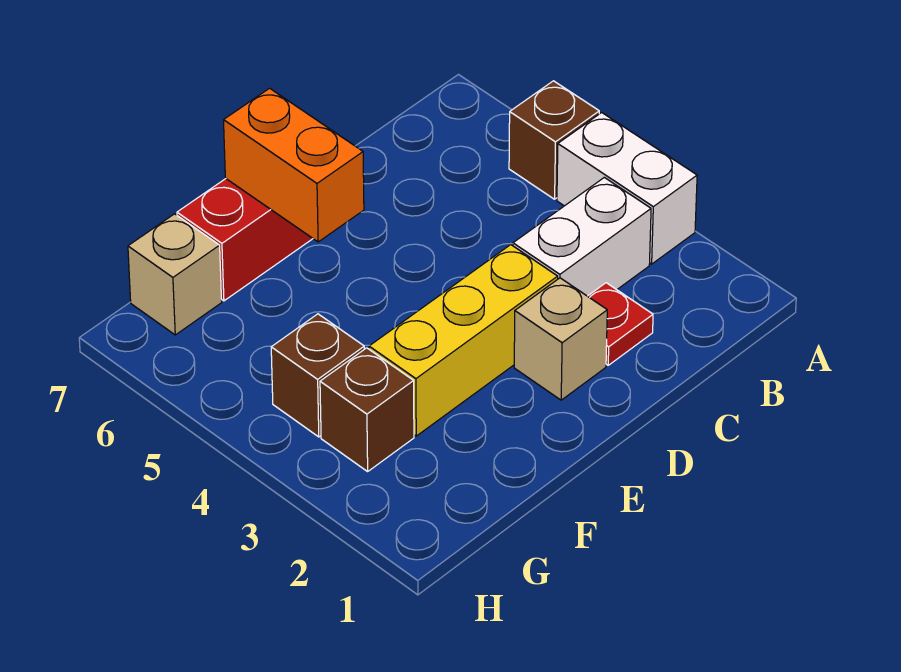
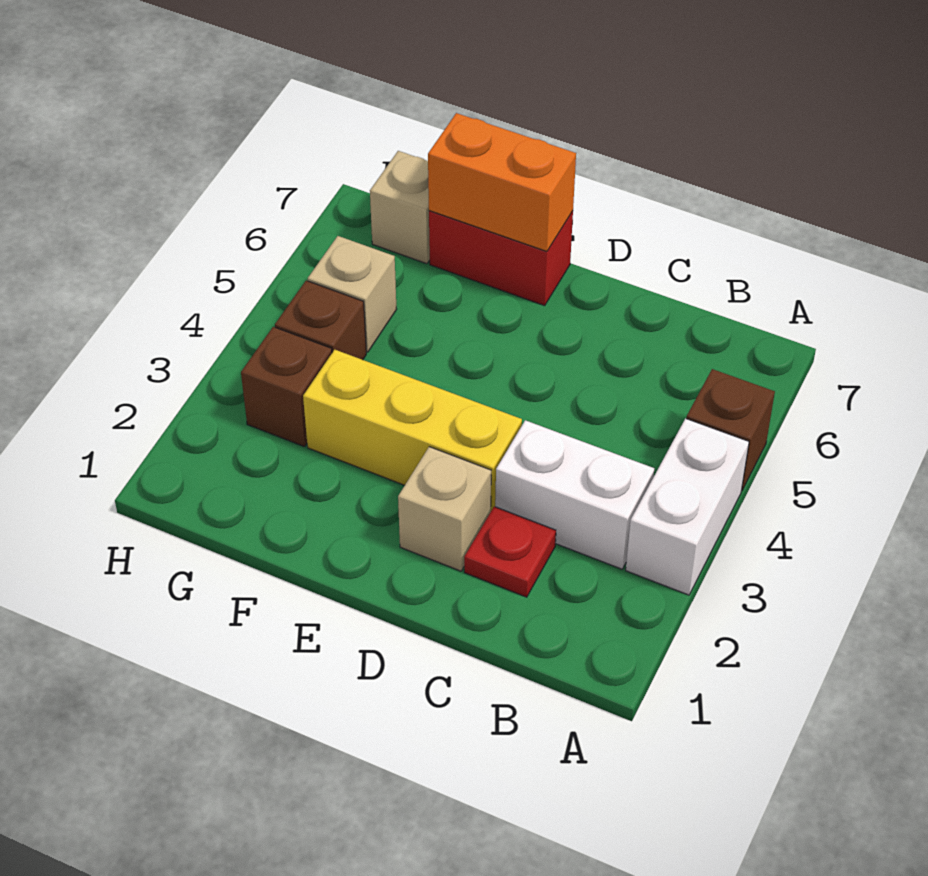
orange 1x2 brick [224,88,364,242] -> orange 1x2 brick turned to [428,113,576,251]
none -> tan 1x1 brick [308,236,397,352]

